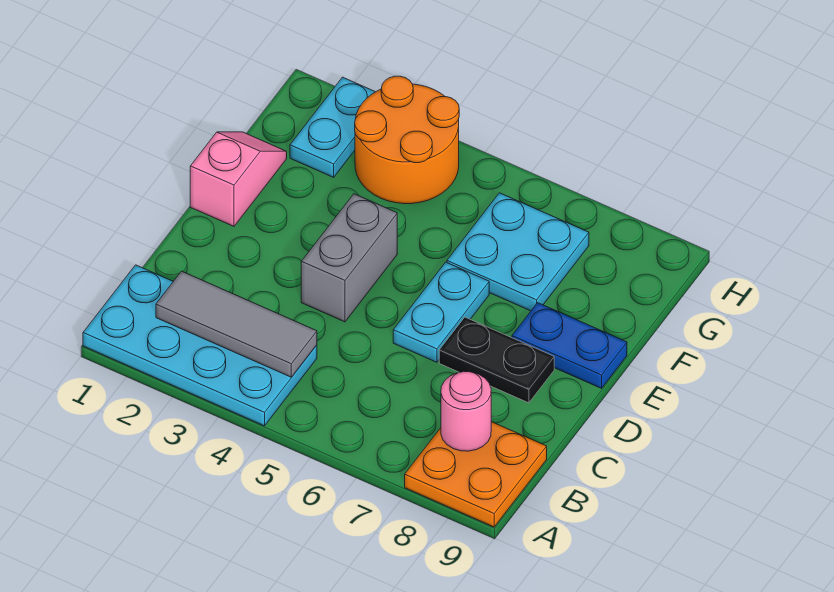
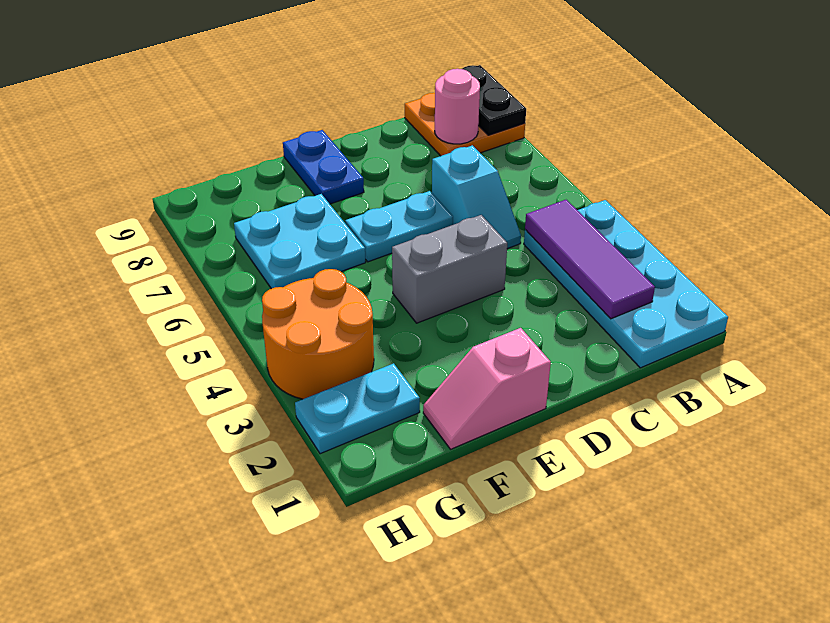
grey 1x3 tile [156,271,317,377] -> purple 1x3 tile [525,200,655,319]
none -> cyan 1x2 slope [432,145,521,249]
black 1x2 plate [439,317,554,403] -> black 1x2 plate moved to [462,65,526,135]

